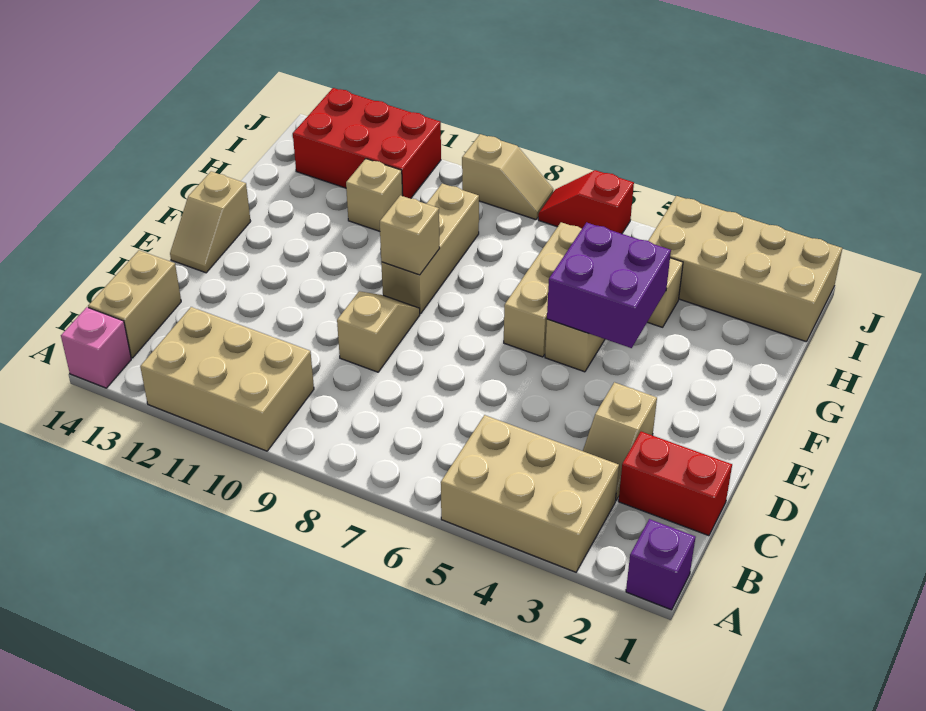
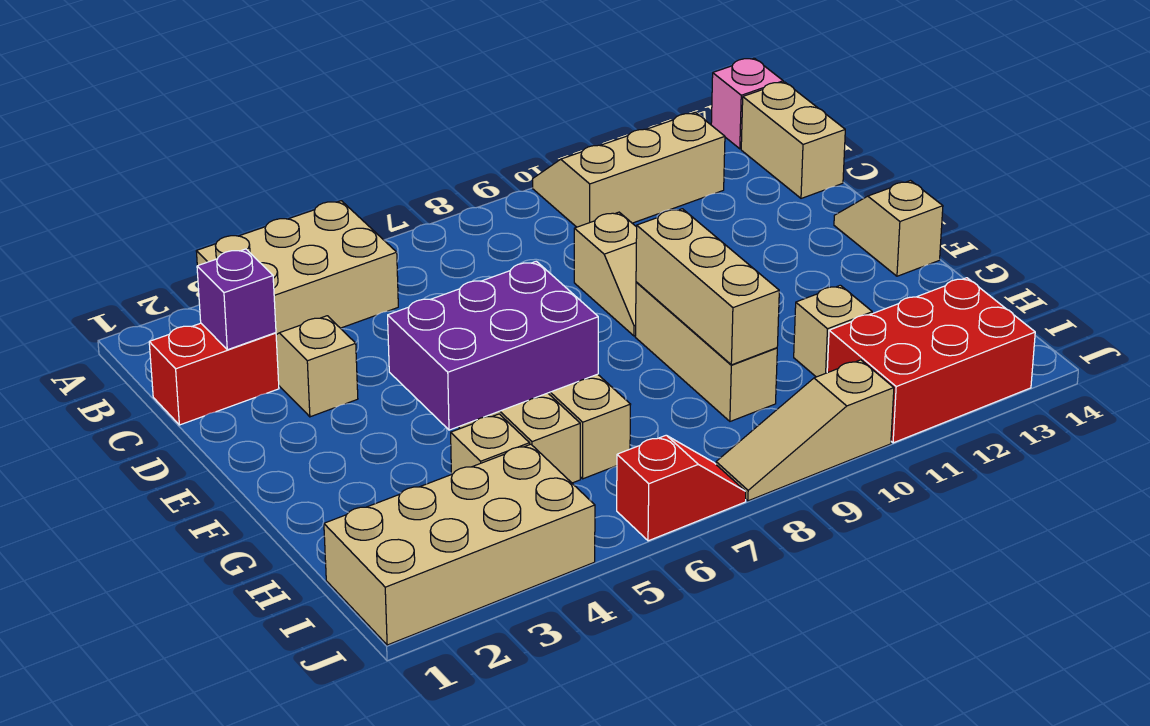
purple 1x1 brick [626,519,695,610] -> purple 1x1 brick moved to [197,249,276,350]
tan 2x3 brick [140,307,314,451] -> tan 2x3 slope [533,112,725,227]
purple 2x2 brick [547,222,671,348] -> purple 2x3 brick [388,261,598,430]
tan 1x1 brick [380,195,440,275] -> tan 1x3 brick [636,209,779,365]
tan 1x2 slope [462,134,553,220] -> tan 1x3 slope [716,360,894,501]

